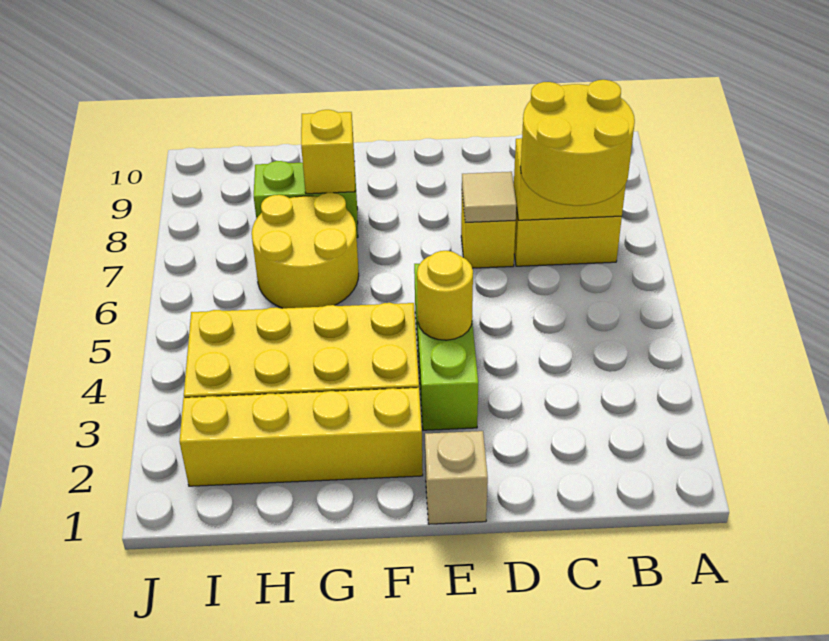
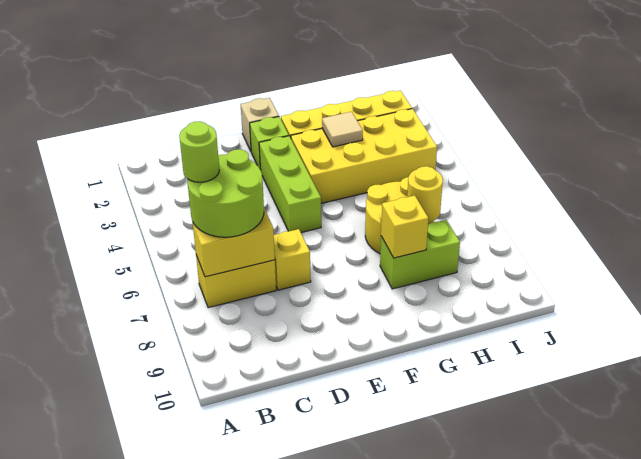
yellow 2x2 round brick [521,80,635,206] -> lime 2x2 round brick [187,149,264,237]
none -> lime 1x1 round brick [179,121,219,182]
tan 1x1 tile [462,172,516,222] -> tan 1x1 tile moved to [322,112,363,147]
none -> lime 1x1 brick [250,117,289,170]
yellow 1x1 round brick [417,251,473,340] -> yellow 1x1 round brick moved to [407,166,443,222]

